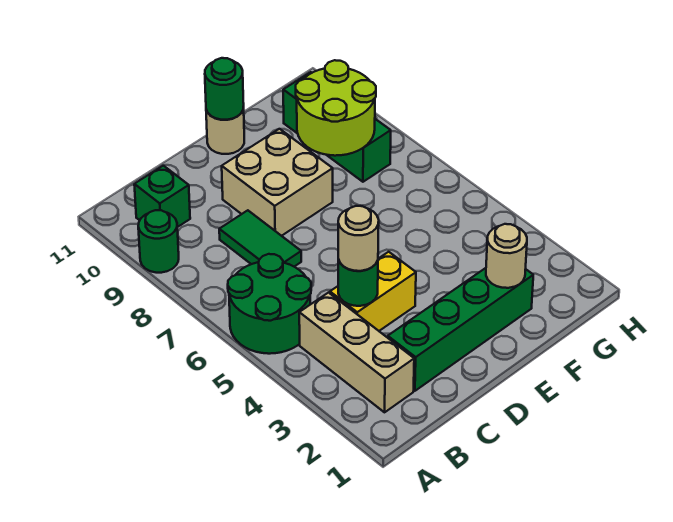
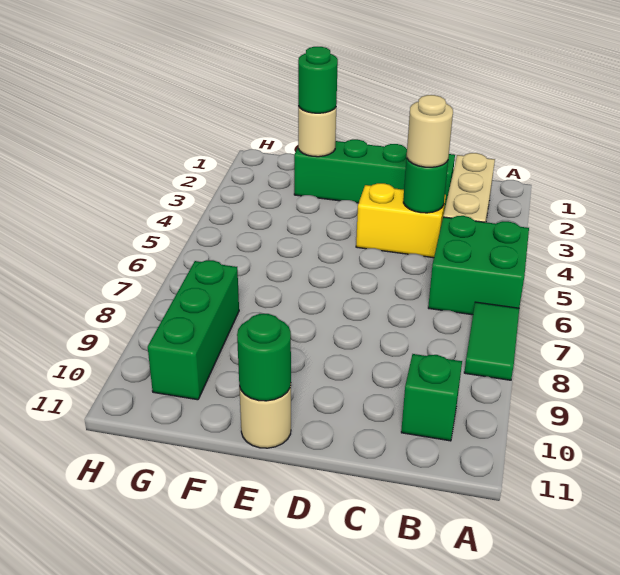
green 2x2 round brick [228,254,311,354] -> green 2x2 brick [428,216,529,315]
green 1x1 round brick [138,210,179,273] -> green 1x1 round brick moved to [298,47,338,113]
green 1x2 tile [219,210,301,267] -> green 1x2 tile moved to [464,302,519,380]
tan 2x2 brick [222,129,333,236] -> none
lime 2x2 round brick [296,60,376,156] -> none

